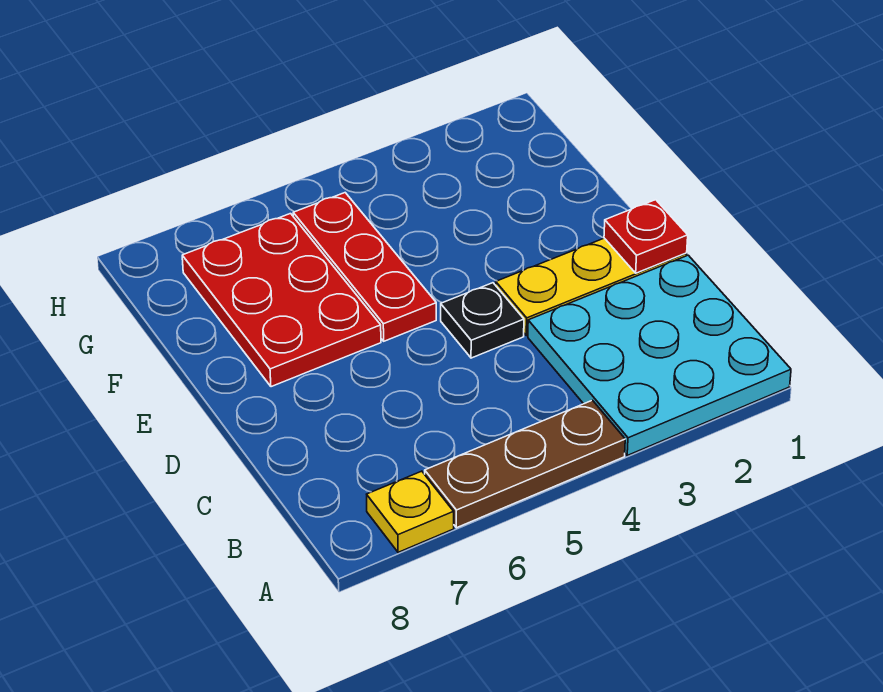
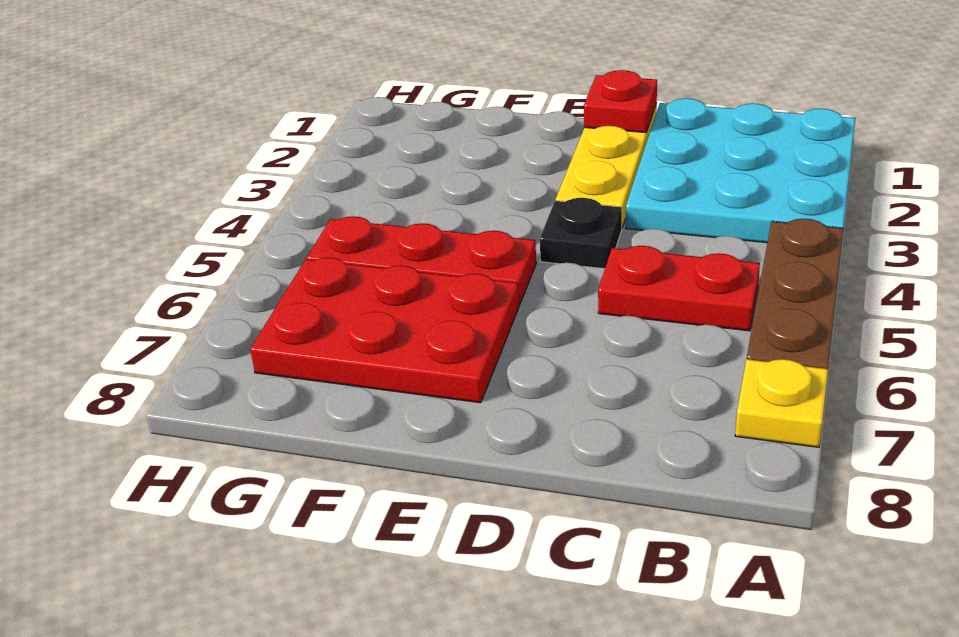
none -> red 1x2 plate [598,246,760,331]

